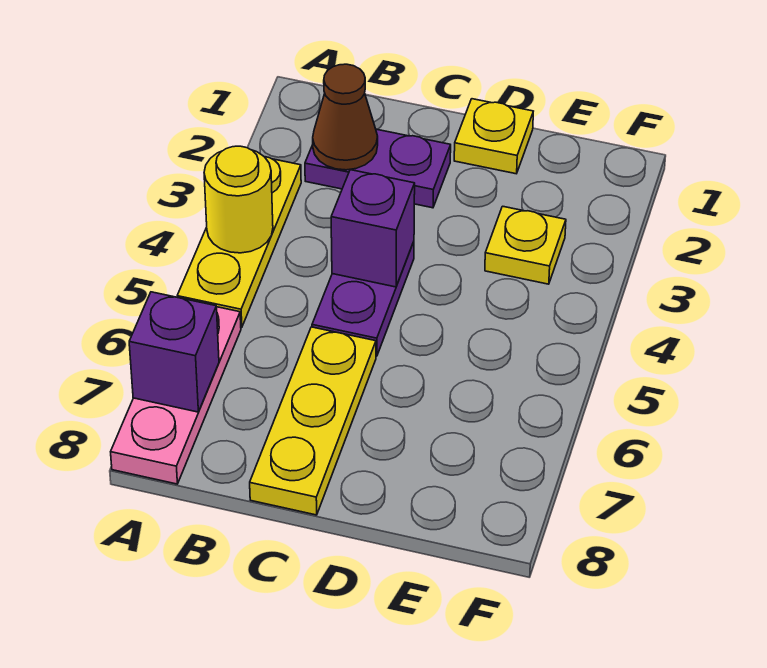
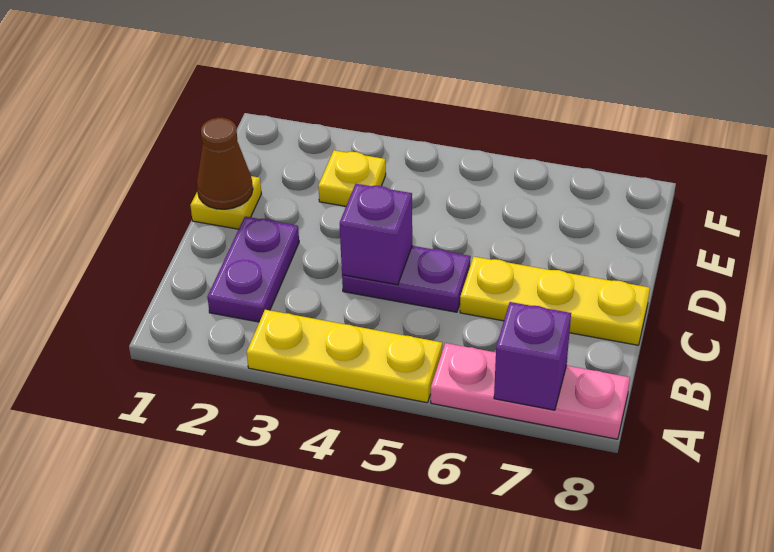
yellow 1x1 round brick [204,146,273,253] -> none
brown 1x1 cone [313,64,378,170] -> brown 1x1 cone moved to [197,118,253,209]

